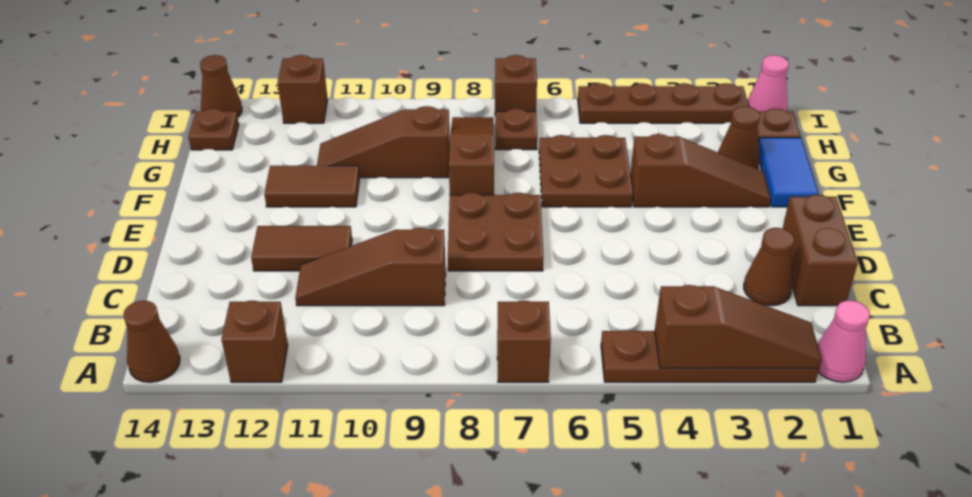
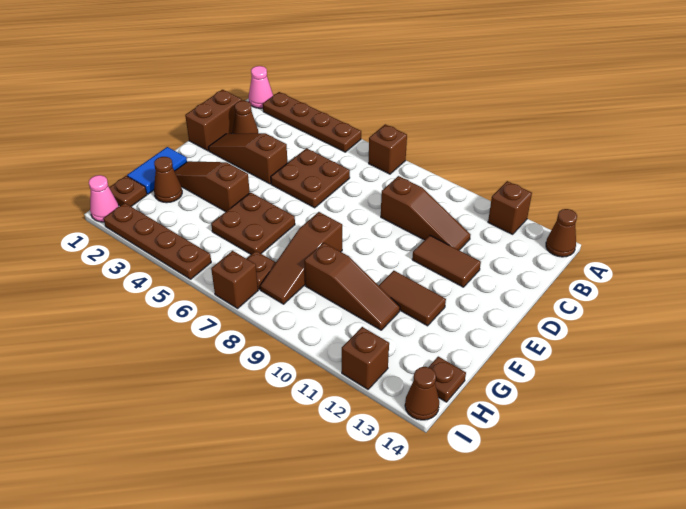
brown 1x3 slope [655,285,822,368] -> brown 1x3 slope moved to [208,133,287,184]
brown 2x2 plate [448,193,544,271] -> brown 2x2 plate moved to [271,148,350,208]

